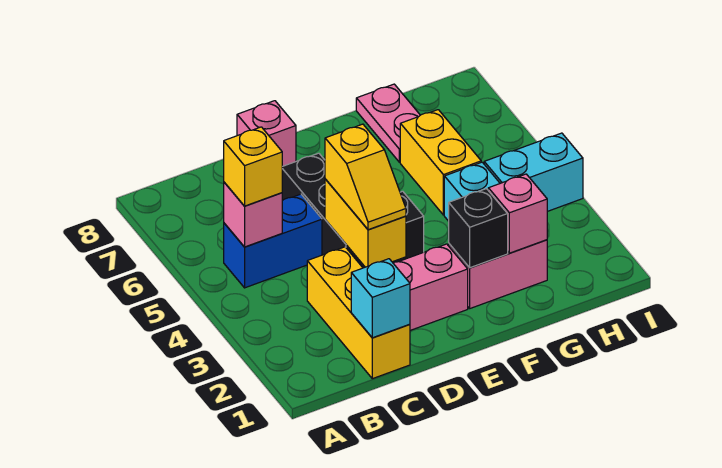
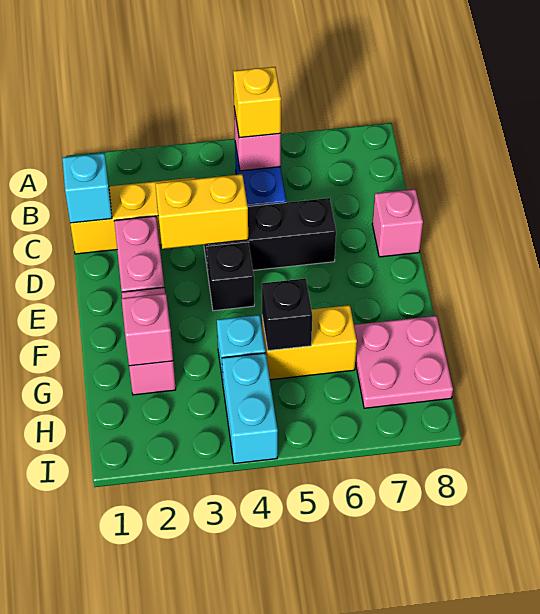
yellow 1x2 slope [325,124,406,230] -> none
black 1x1 brick [449,189,508,268] -> black 1x1 brick moved to [262,279,312,351]
pink 1x2 plate [356,84,420,162] -> pink 2x2 plate [354,316,453,408]

